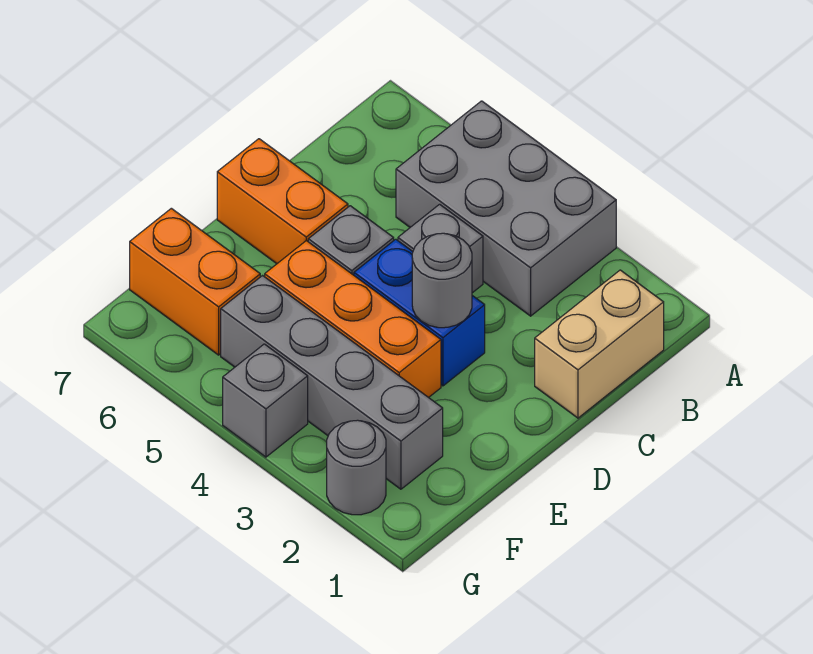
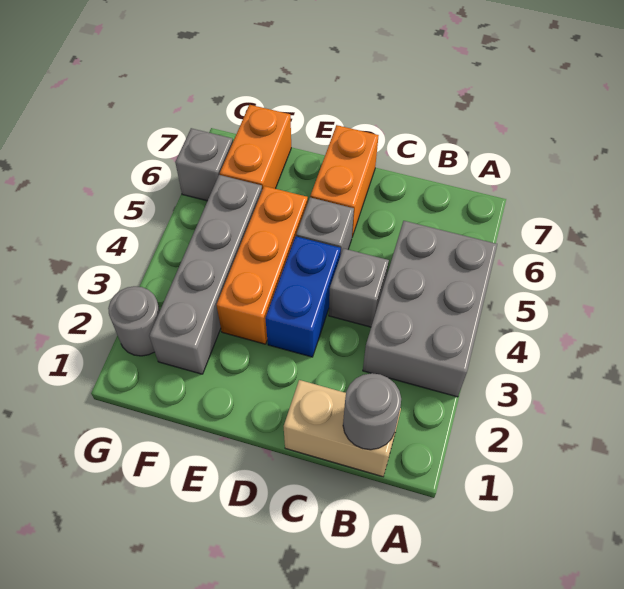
grey 1x1 round brick [412,233,472,328] -> grey 1x1 round brick moved to [343,373,401,450]
grey 1x1 brick [223,344,308,457] -> grey 1x1 brick moved to [175,128,233,201]

